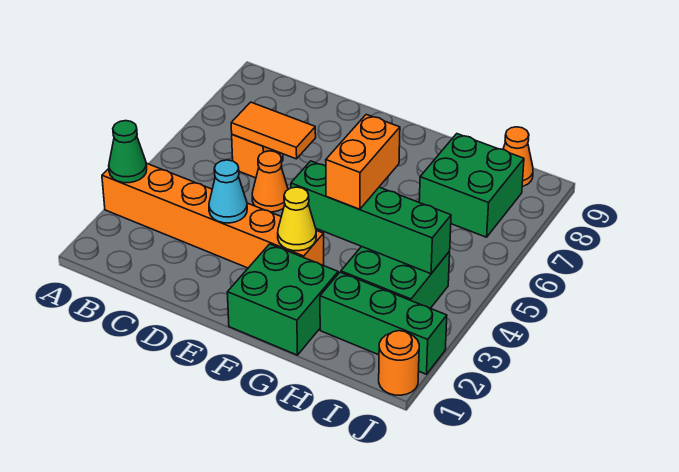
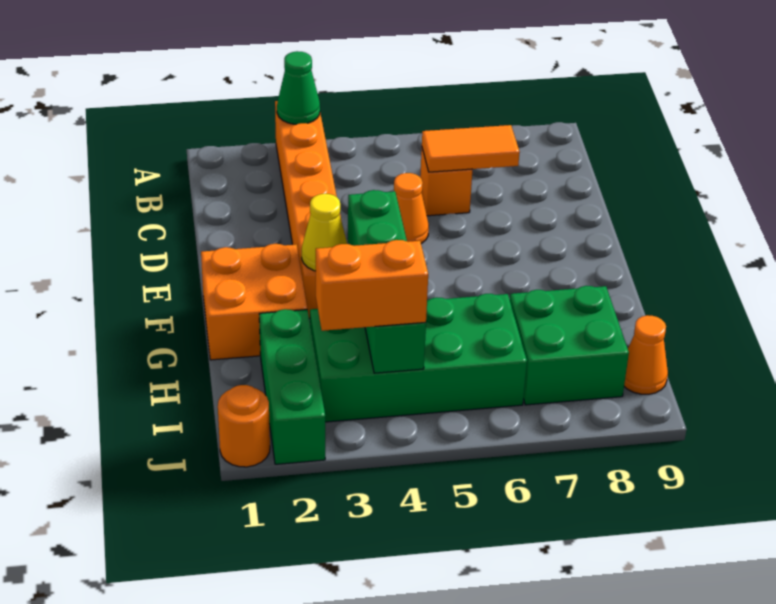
orange 1x2 tile [231,102,316,159] -> orange 1x2 tile turned to [422,125,520,172]
cyan 1x1 cone [209,160,247,223] -> none
green 2x2 brick [227,244,338,355] -> orange 2x2 brick [201,244,307,360]
orange 1x2 brick [326,114,400,209] -> orange 1x2 brick moved to [316,240,428,331]
green 2x2 brick [341,247,450,308] -> green 2x4 brick [310,294,527,422]

